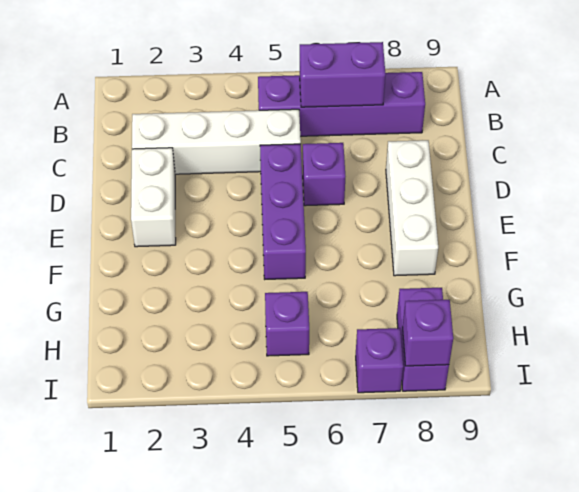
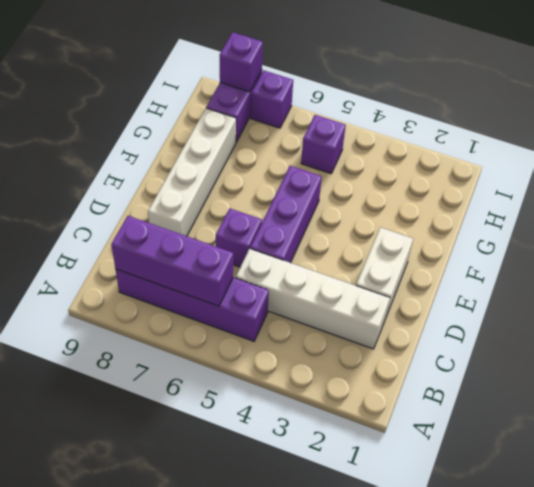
purple 1x2 brick [300,42,385,107] -> purple 1x3 brick [111,216,233,306]
white 1x3 brick [386,140,438,276] -> white 1x4 brick [148,108,236,236]

